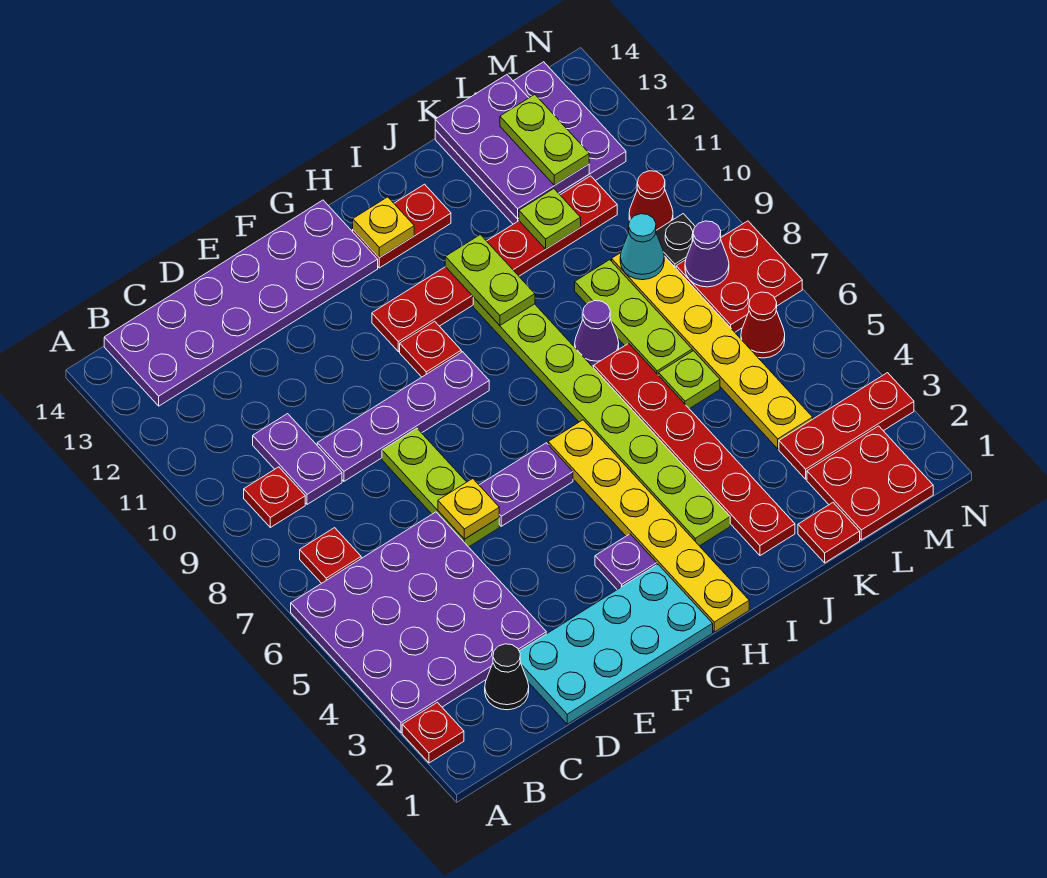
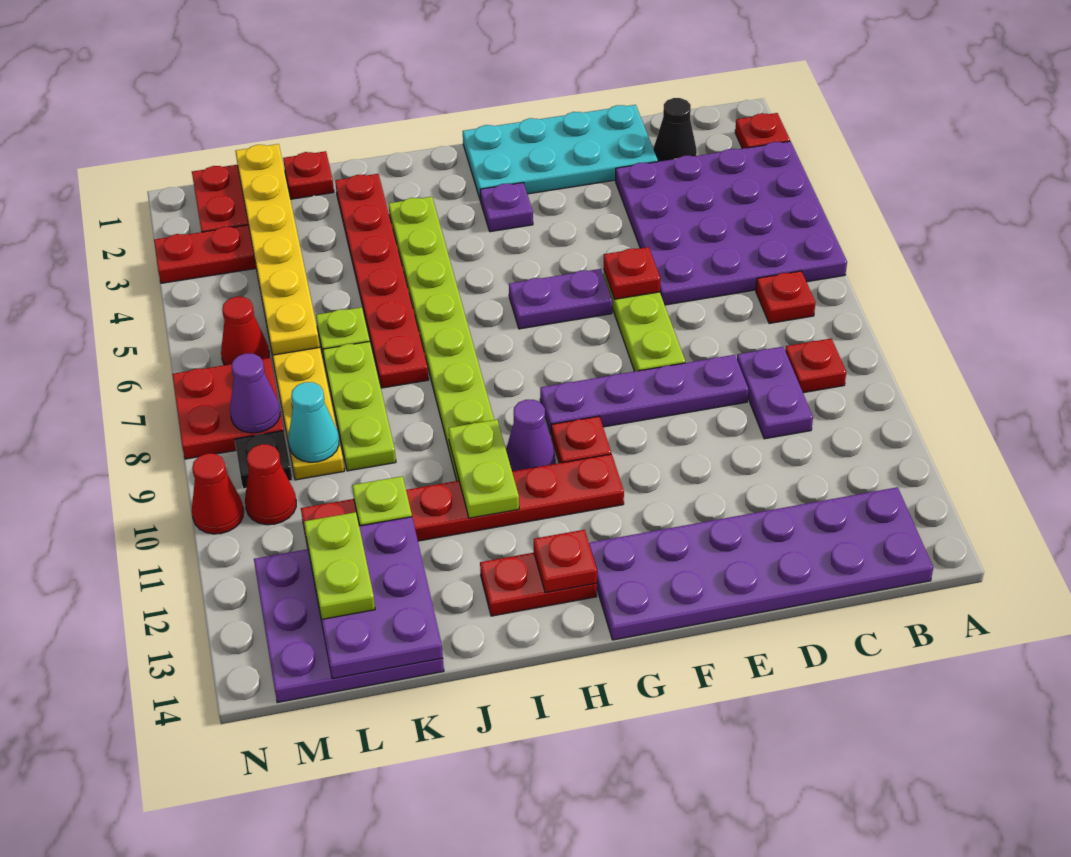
yellow 1x1 plate [438,479,499,539] -> red 1x1 plate [604,247,660,299]
yellow 1x6 plate [548,420,749,632] -> yellow 1x6 plate moved to [235,144,320,355]
yellow 1x1 plate [353,197,414,258] -> red 1x1 plate [534,530,597,593]
purple 1x1 cone [575,301,619,366] -> purple 1x1 cone moved to [506,400,555,471]
none -> red 1x1 cone [192,454,244,534]

